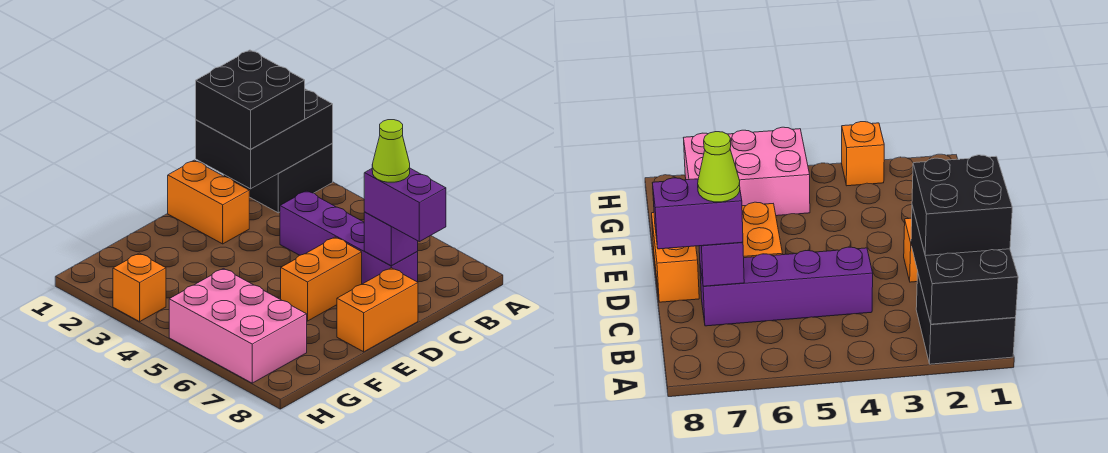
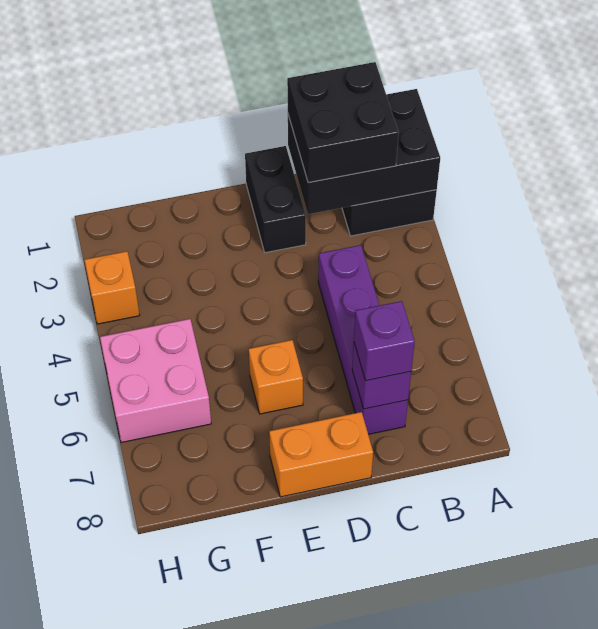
purple 1x2 brick [364,168,446,242] -> purple 1x1 brick [354,301,415,381]
lime 1x1 cone [372,120,410,182] -> none
orange 1x2 brick [168,160,249,244] -> black 1x2 brick [245,146,306,253]
orange 1x2 brick [281,237,362,321] -> orange 1x1 brick [249,340,303,414]
pink 2x3 brick [169,269,307,383] -> pink 2x2 brick [100,319,211,443]

